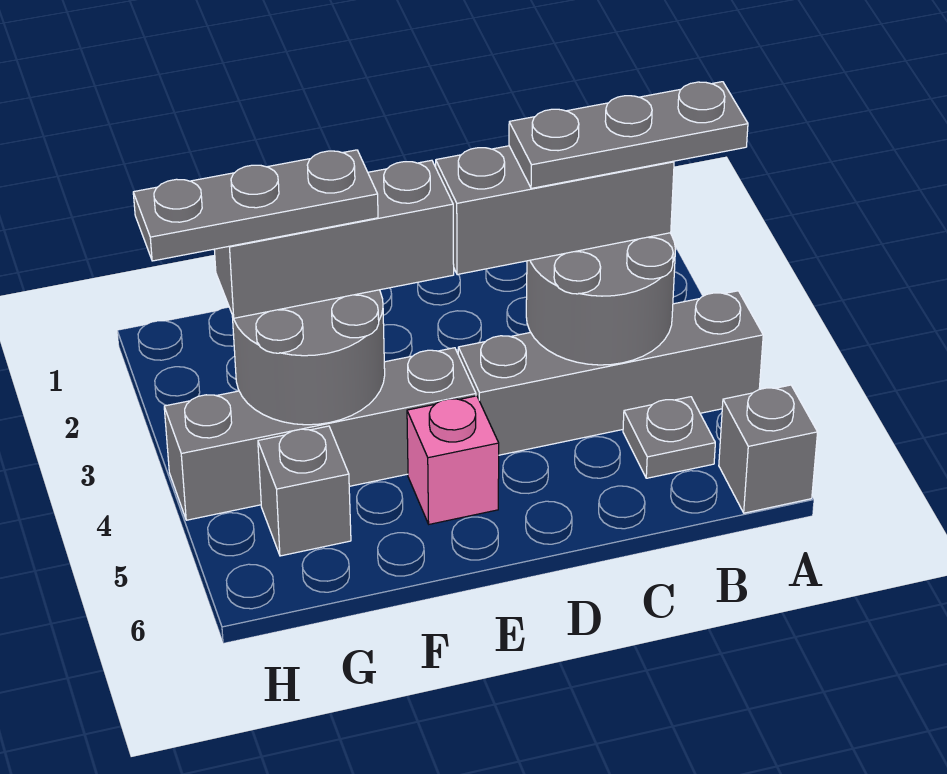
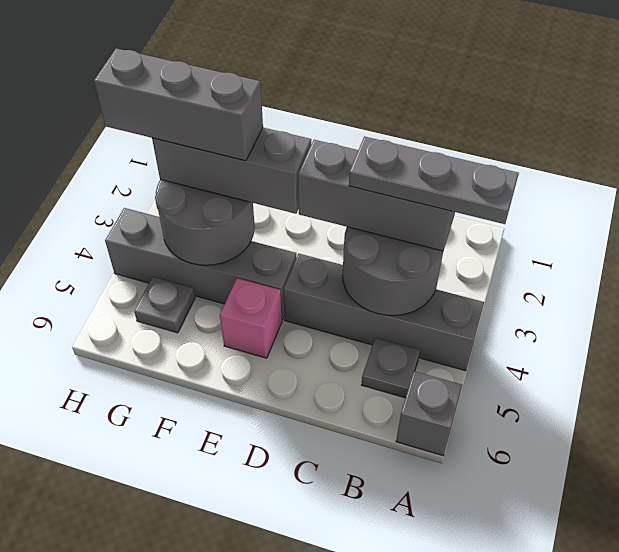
grey 1x3 plate [133,150,378,261] -> grey 1x3 brick [94,48,263,161]
grey 1x1 brick [258,426,351,556] -> grey 1x1 plate [134,277,195,333]

